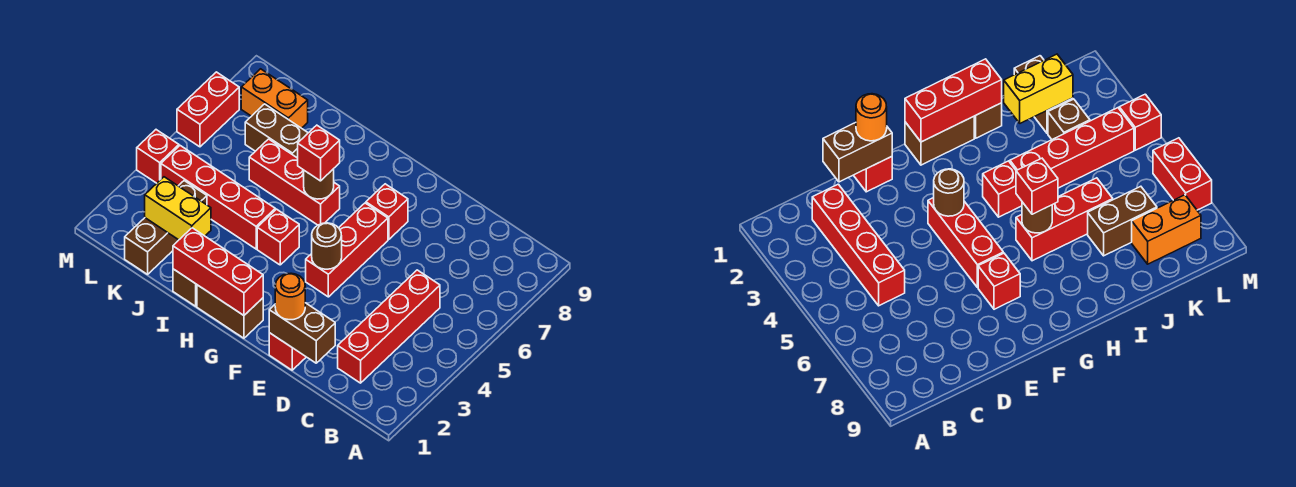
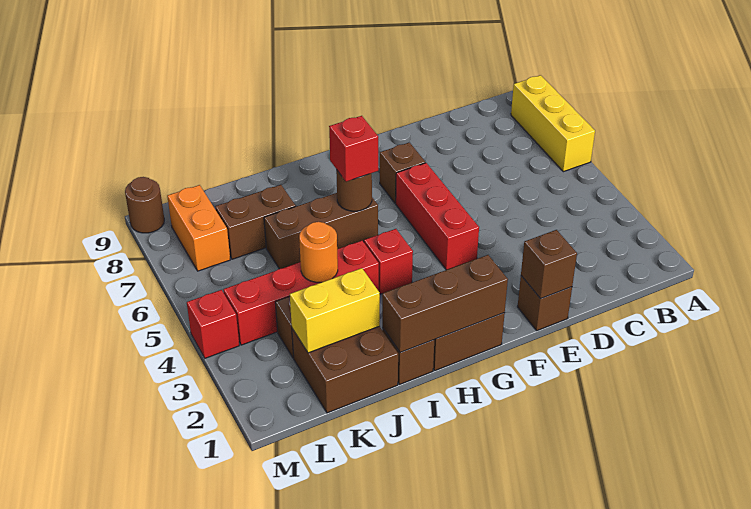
none -> yellow 1x3 brick [511,75,595,172]
red 1x4 brick [338,270,440,383] -> none
brown 1x2 brick [269,303,335,363] -> brown 1x1 brick [521,230,577,299]
red 1x1 brick [269,333,306,370] -> brown 1x1 brick [518,276,572,331]
orange 1x1 round brick [275,273,305,320] -> orange 1x1 round brick moved to [299,222,338,282]
brown 1x1 round brick [312,223,342,269] -> brown 1x1 round brick moved to [125,177,164,233]
red 1x1 brick [366,184,408,240] -> brown 1x1 brick [380,143,425,203]
red 1x3 brick [173,228,263,315] -> brown 1x3 brick [382,255,508,353]
red 1x3 brick [249,139,340,225] -> brown 1x3 brick [264,193,378,269]
brown 1x2 brick [125,218,178,274] -> brown 2x2 brick [292,326,398,413]
orange 1x2 brick [241,69,308,128] -> orange 1x2 brick turned to [167,185,230,271]
red 1x2 brick [177,72,239,147] -> none

